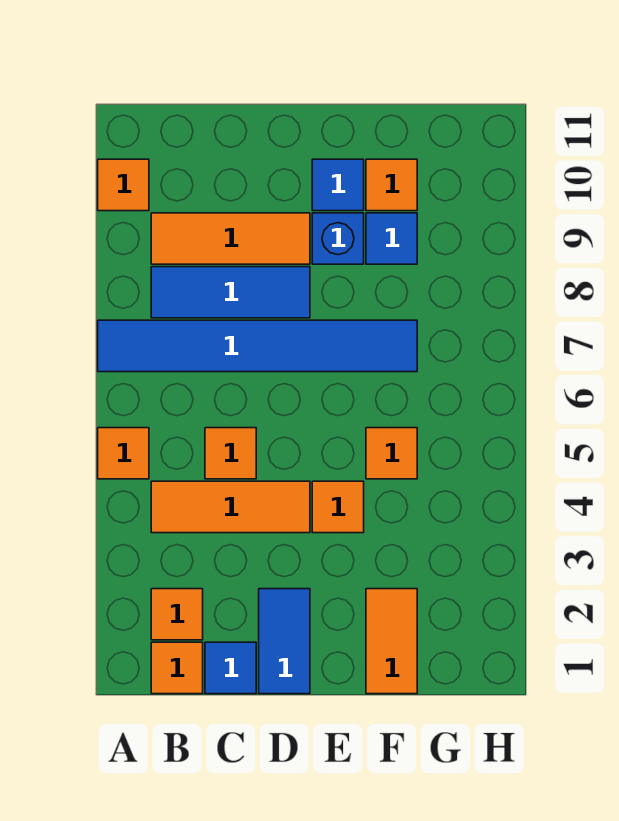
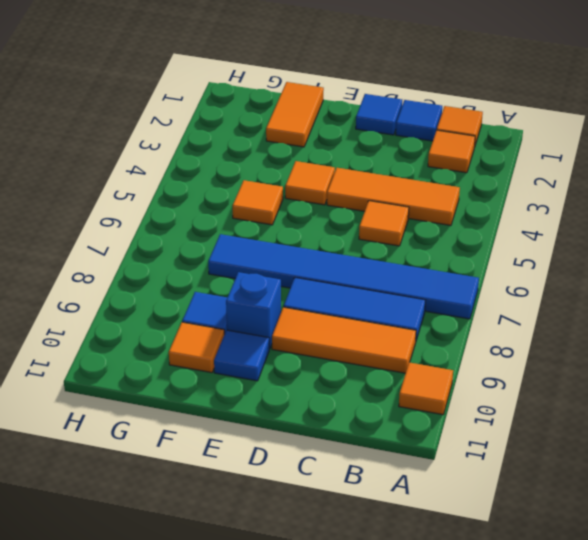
orange 1x1 tile [98,428,149,479] -> none
blue 1x2 tile [259,589,310,694] -> blue 1x1 tile [356,94,402,135]

